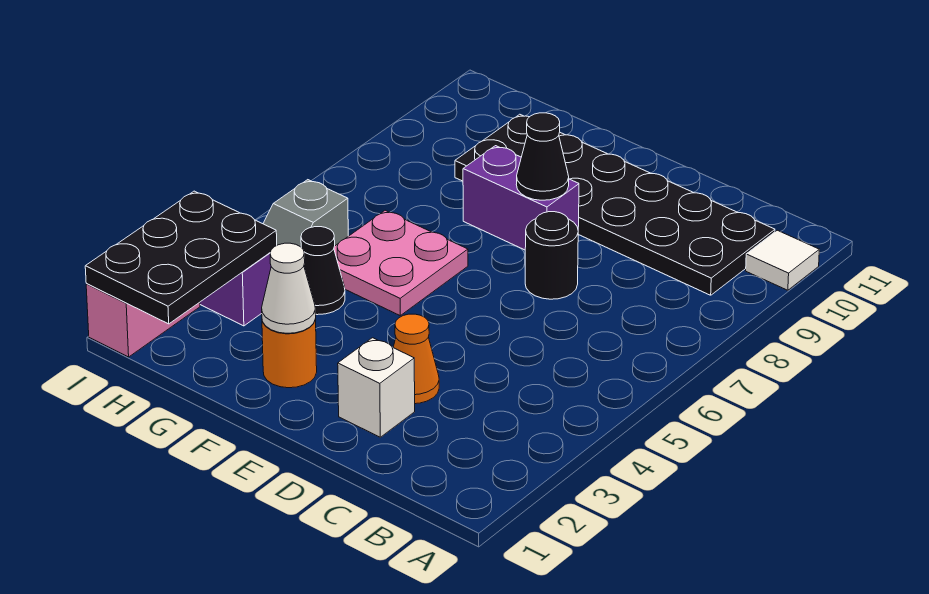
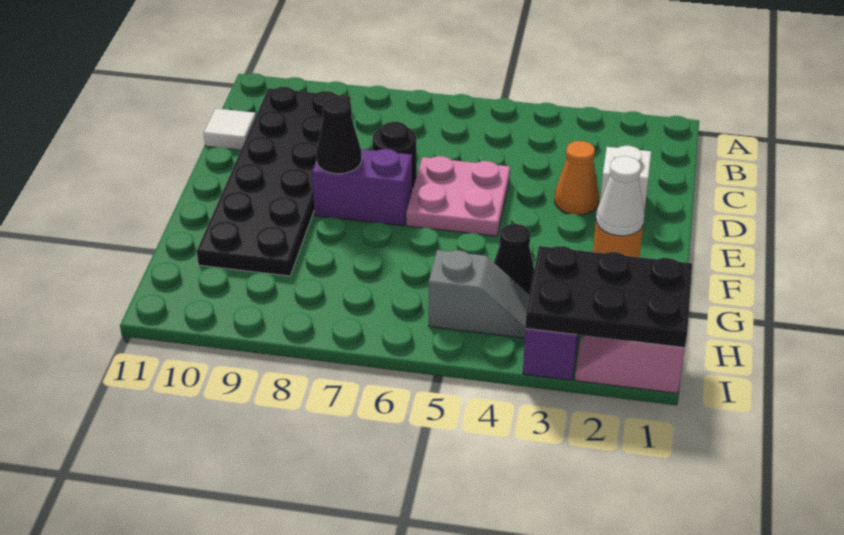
white 1x1 tile [746,230,819,290] -> white 1x1 tile moved to [204,108,256,150]
purple 1x2 brick [463,146,579,250] -> purple 1x2 brick turned to [312,149,412,226]
pink 2x2 plate [334,210,468,315] -> pink 2x2 plate moved to [406,156,510,236]

